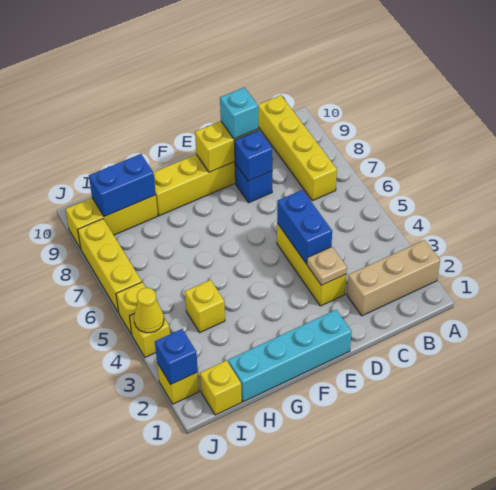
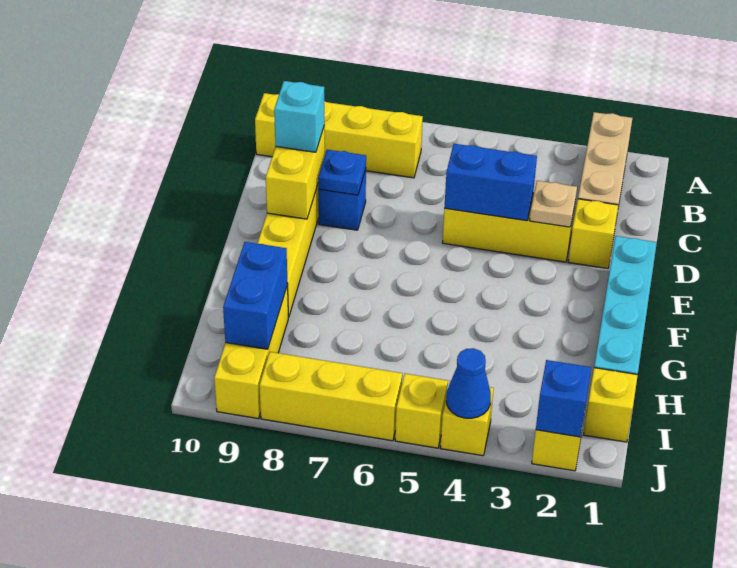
blue 1x1 brick [235,130,272,181] -> blue 1x1 plate [318,150,366,195]
yellow 1x1 brick [185,280,225,332] -> yellow 1x1 brick moved to [568,199,618,269]
yellow 1x1 cone [134,288,164,333] -> blue 1x1 cone [446,348,491,418]

